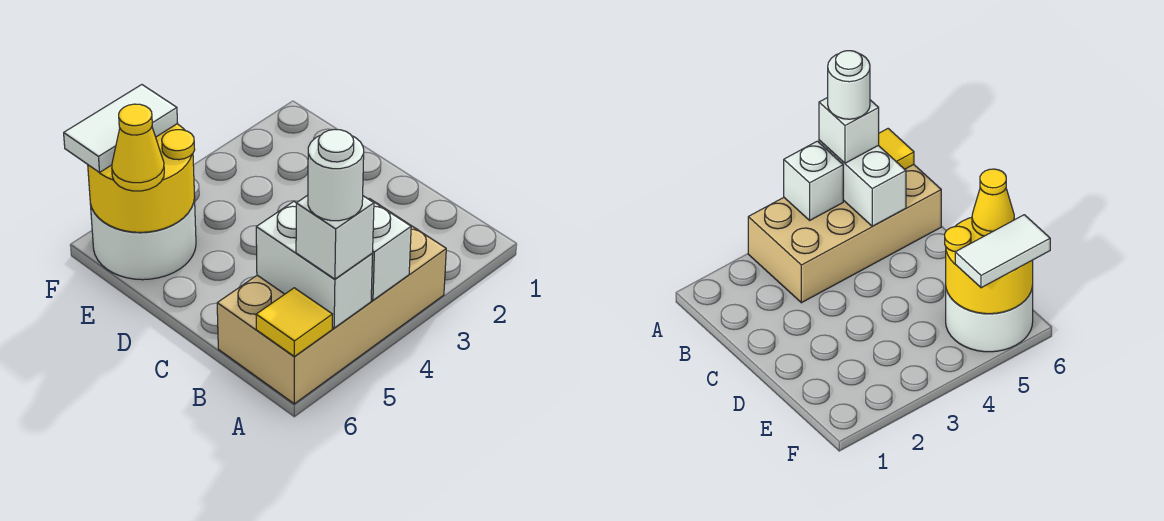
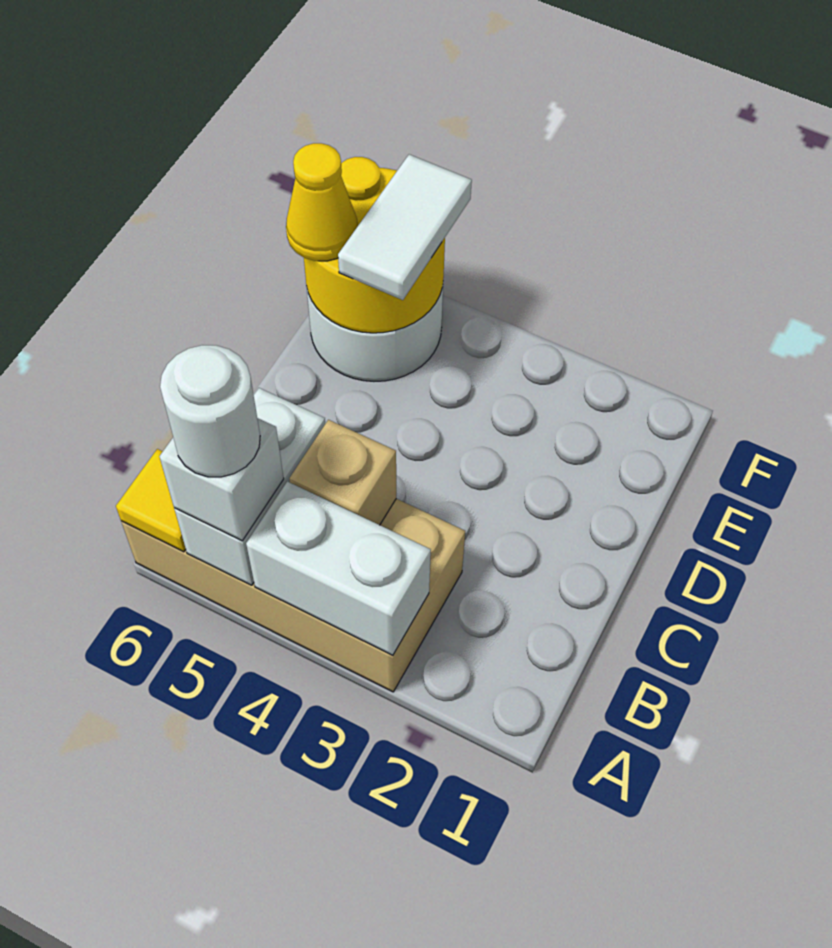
white 1x1 brick [371,201,411,300] -> white 1x2 brick [246,481,431,655]
none -> tan 1x1 brick [289,420,396,525]
white 1x2 tile [64,85,177,173] -> white 1x2 tile turned to [338,154,472,300]

